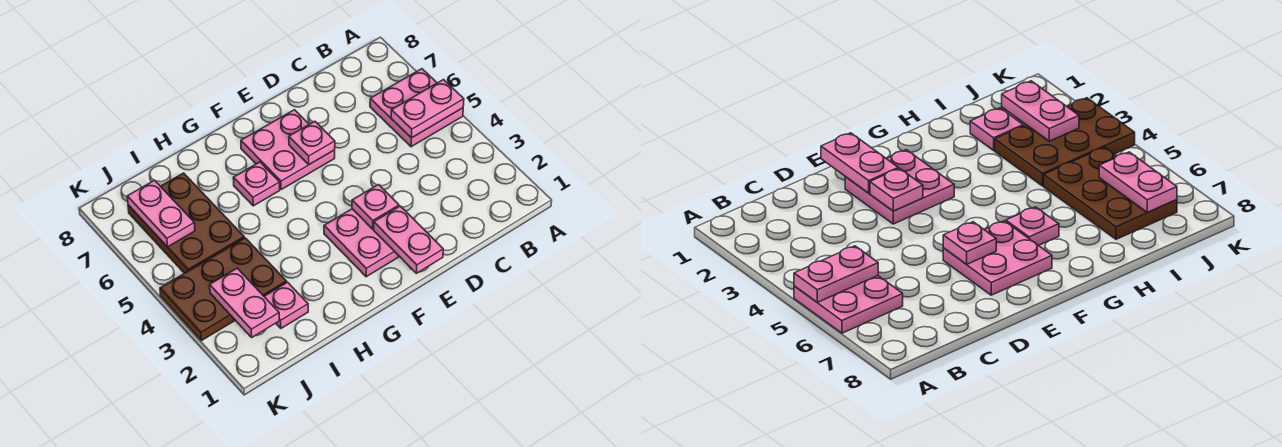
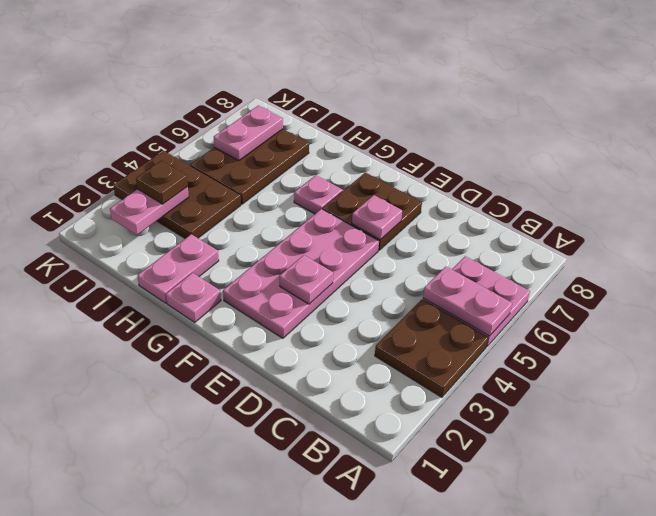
none -> brown 2x2 plate [375,300,488,397]
pink 1x2 plate [374,206,443,273] -> pink 1x2 plate moved to [138,234,219,303]
pink 2x2 plate [324,209,400,277] -> pink 2x4 plate [223,209,379,338]
pink 2x2 plate [241,110,335,190] -> brown 2x2 plate [323,173,422,250]
pink 1x1 plate [264,282,308,328] -> pink 1x1 plate moved to [166,273,221,322]
none -> brown 1x1 plate [136,161,188,204]

